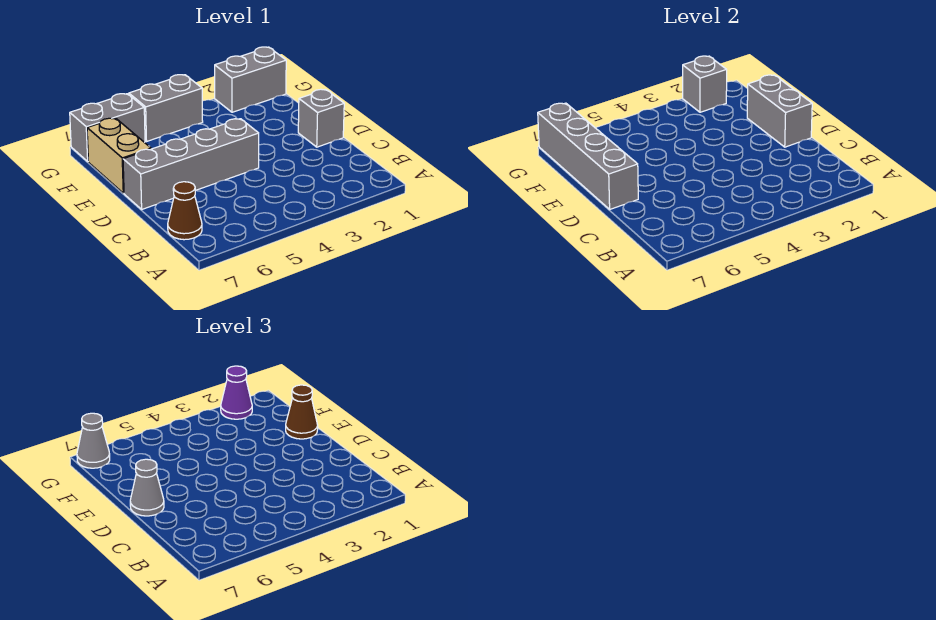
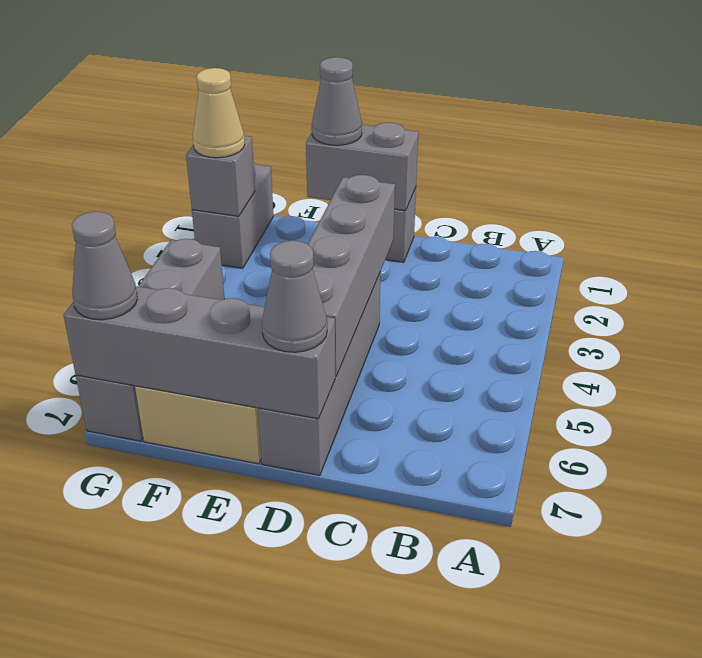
brown 1x1 cone [168,182,202,240] -> none
none -> grey 1x4 brick [308,175,395,376]
brown 1x1 cone [286,385,318,439] -> grey 1x1 cone [312,57,362,145]
purple 1x1 cone [221,366,252,419] -> tan 1x1 cone [193,68,245,158]

